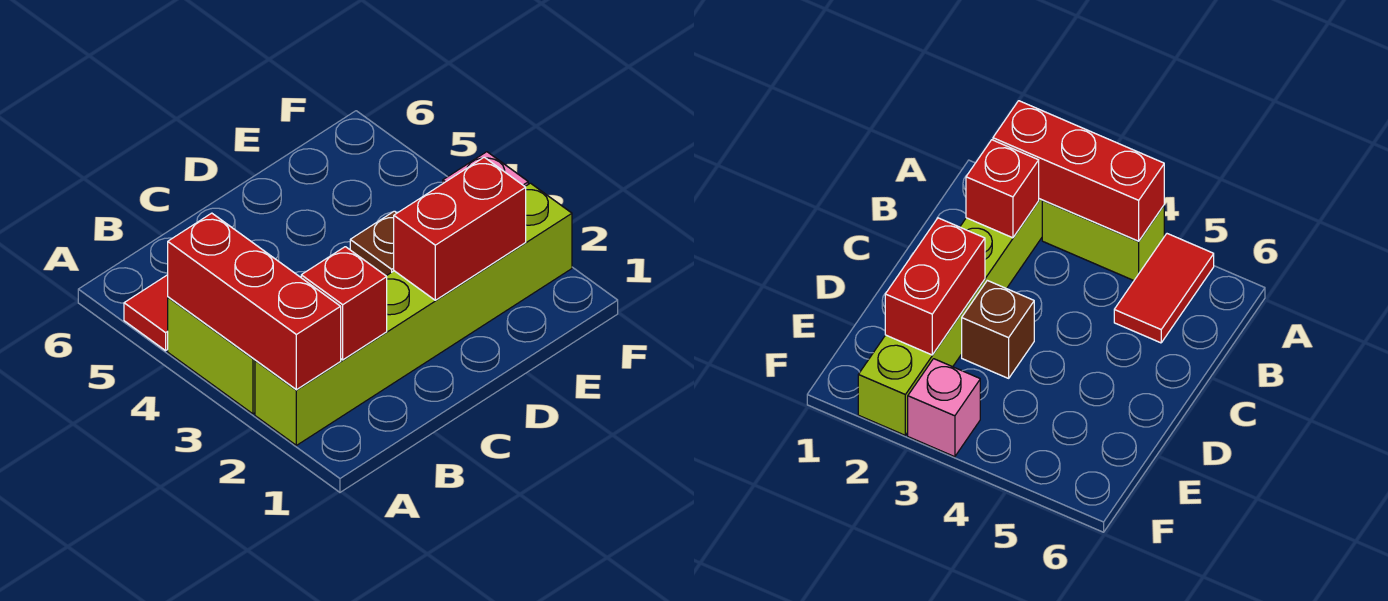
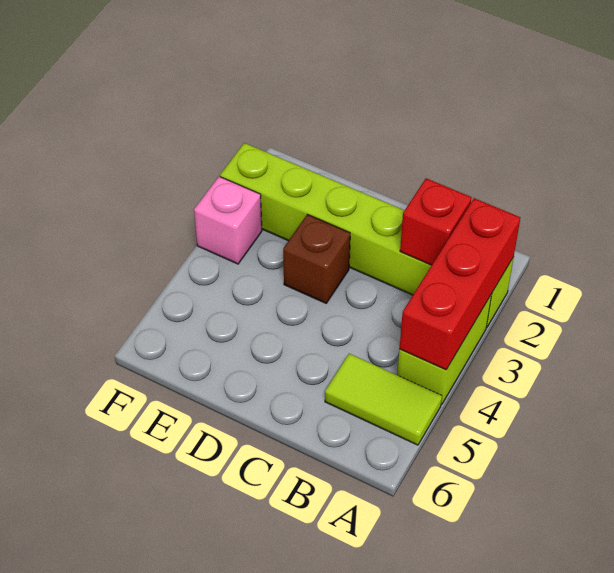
red 1x2 tile [124,275,168,351] -> lime 1x2 tile [325,354,442,445]
red 1x2 brick [394,157,526,300] -> none

